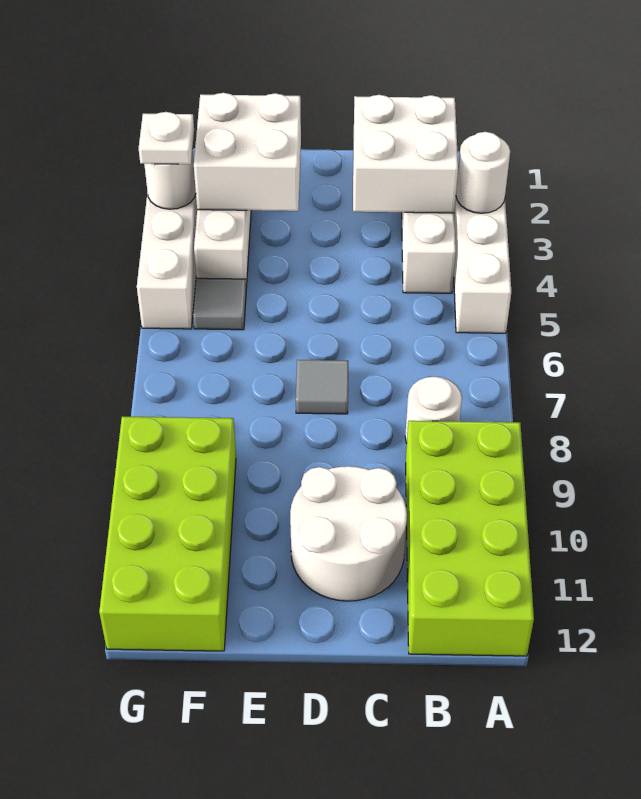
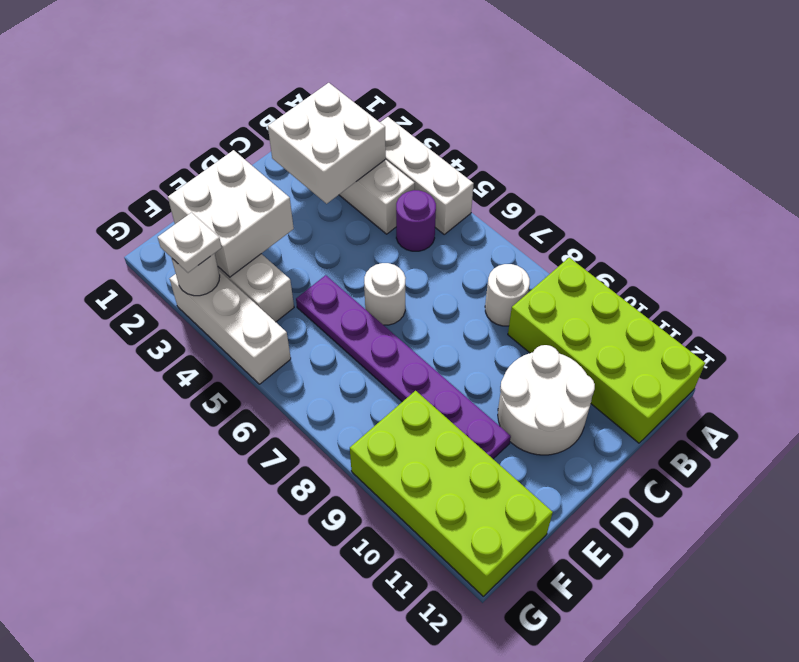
white 1x1 round brick [456,132,510,213] -> white 1x1 round brick moved to [364,263,406,325]
none -> purple 1x1 round brick [396,190,436,251]
grey 1x1 tile [296,360,348,414] -> none
none -> purple 1x6 plate [296,275,511,459]
grey 1x1 tile [193,278,246,330] -> none

